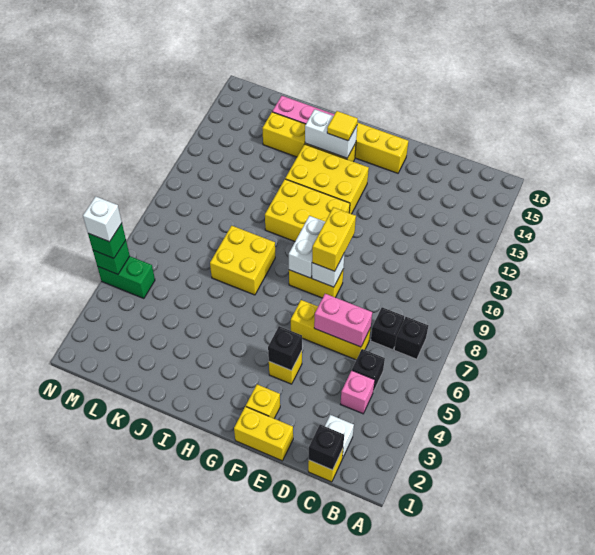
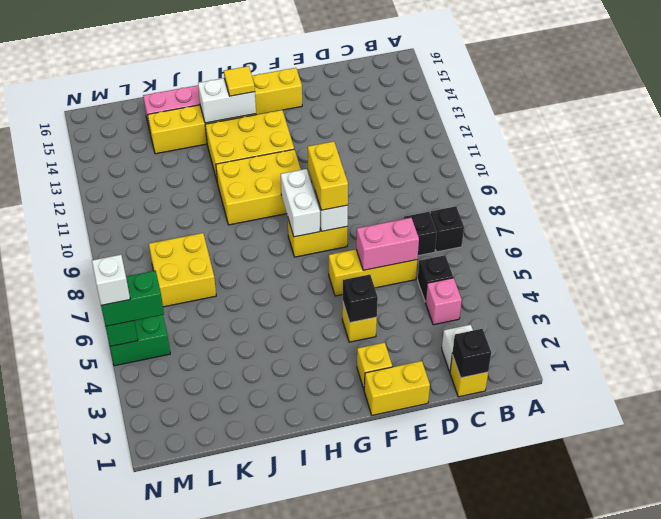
yellow 2x2 brick [210,226,275,295] -> yellow 2x2 brick moved to [149,233,216,307]
green 1x1 brick [88,223,126,258] -> green 1x2 brick [101,271,164,326]

